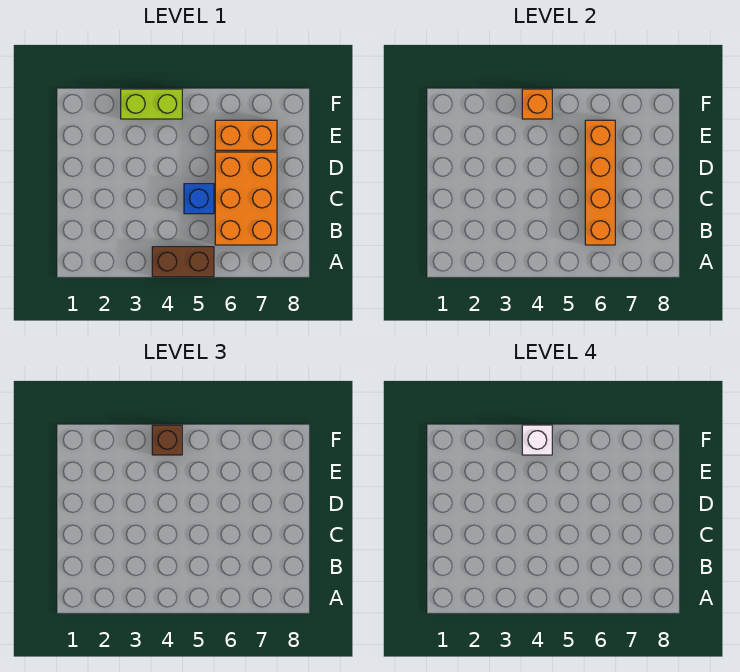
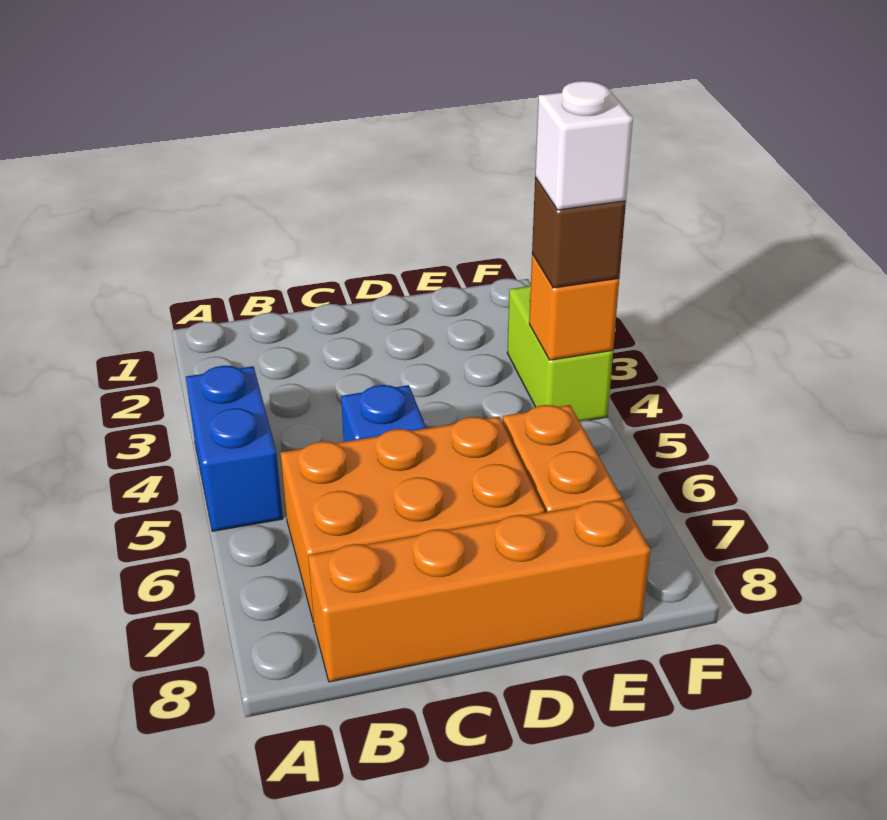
brown 1x2 brick [152,247,214,277] -> blue 1x2 brick [186,366,283,531]
orange 1x4 brick [585,120,615,245] -> orange 1x4 brick moved to [308,499,650,682]

